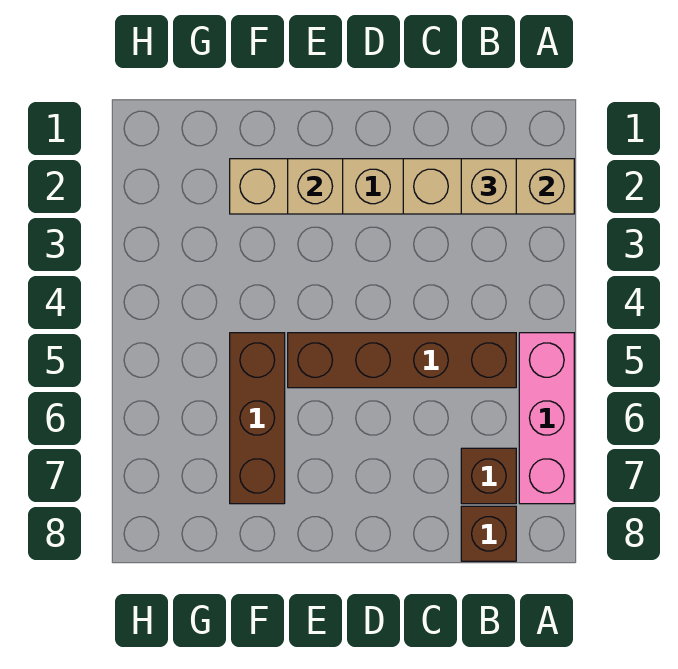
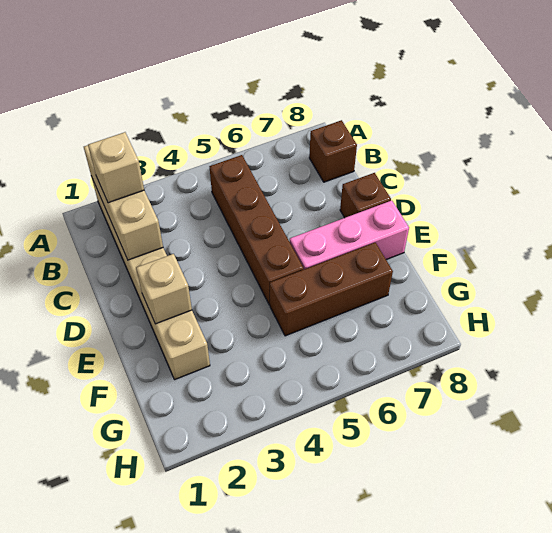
pink 1x3 brick [519,333,574,504] -> pink 1x3 brick moved to [289,201,409,270]
brown 1x1 brick [461,448,516,504] -> brown 1x1 brick moved to [340,173,391,218]

